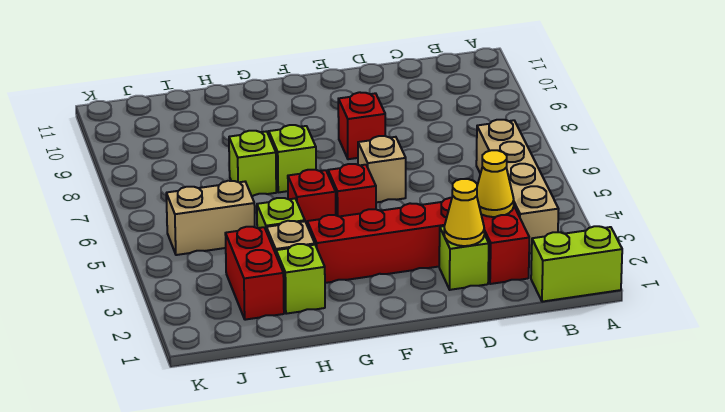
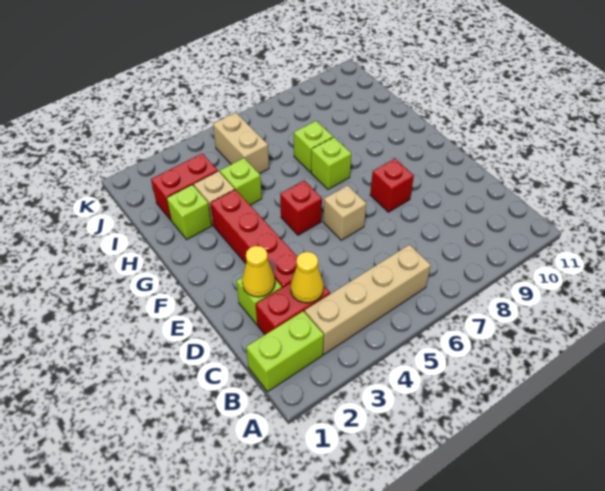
lime 1x2 brick [531,226,622,302] -> lime 1x2 brick turned to [246,311,324,392]
red 1x1 brick [288,170,336,224] -> none

